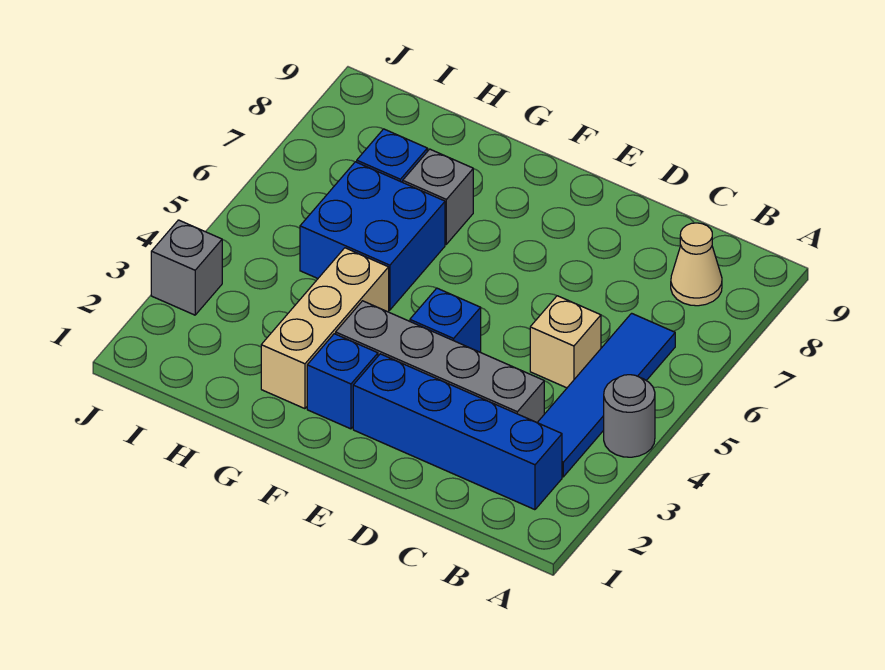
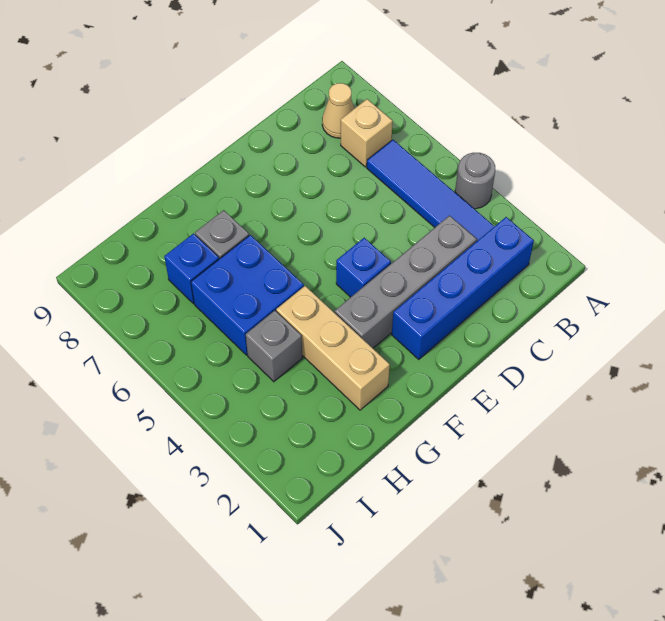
tan 1x1 brick [530,296,601,388] -> tan 1x1 brick moved to [341,99,393,167]
blue 1x1 brick [307,334,378,429] -> none
grey 1x1 brick [151,220,222,315] -> grey 1x1 brick moved to [246,311,302,382]

